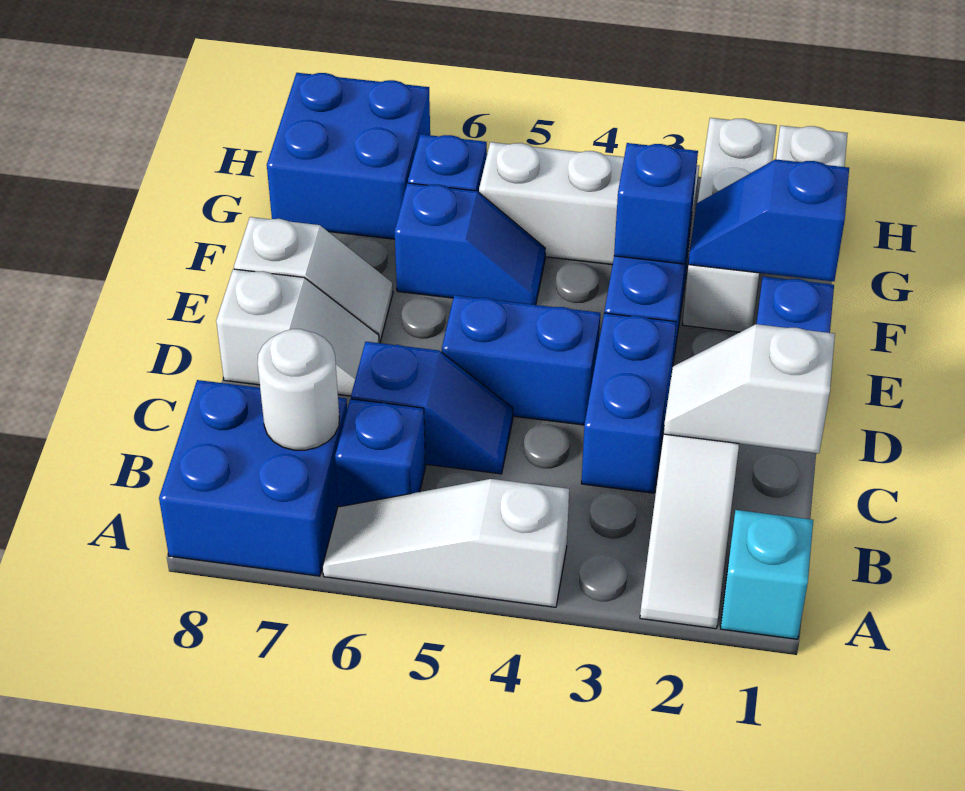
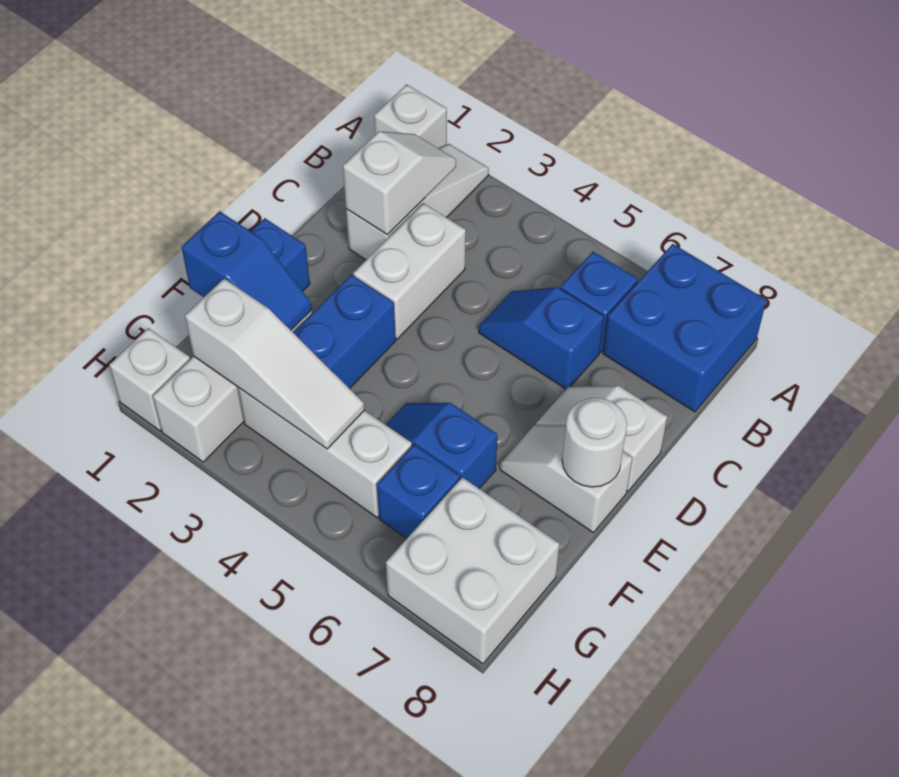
cyan 1x1 brick [721,510,813,639] -> white 1x1 brick [374,84,447,148]
white 1x3 slope [323,479,569,607] -> white 1x3 slope moved to [185,279,365,449]
white 1x1 round brick [257,329,339,450] -> white 1x1 round brick moved to [562,398,627,487]
white 1x2 slope [664,324,835,453] -> white 1x2 slope turned to [343,132,456,235]
blue 1x2 brick [581,313,676,493] -> white 1x2 brick [353,203,466,339]
blue 1x2 brick [442,295,600,425] -> none
blue 1x1 brick [614,143,698,264] -> none
blue 2x2 brick [267,73,430,239] -> white 2x2 brick [386,477,560,664]

